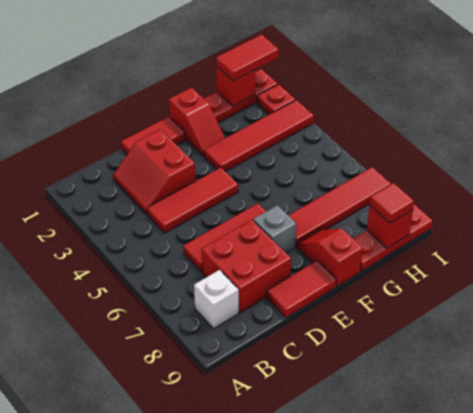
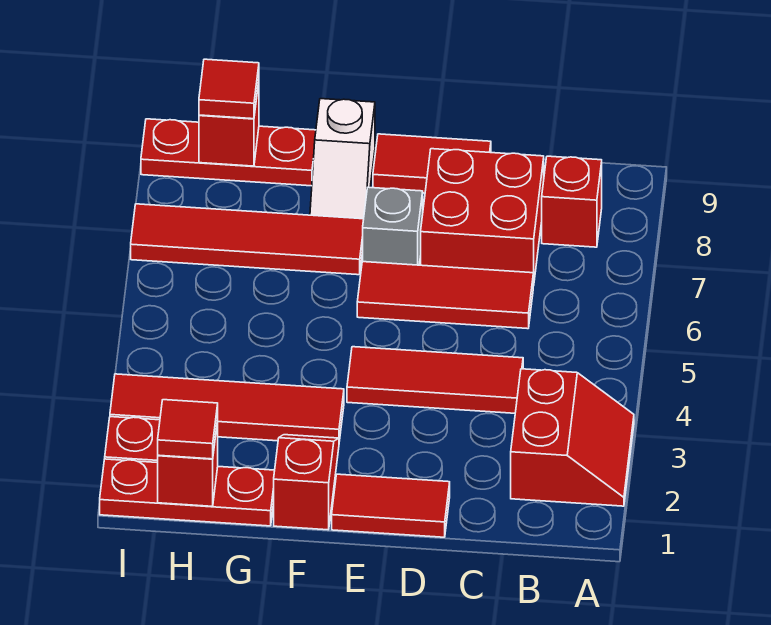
white 1x1 brick [194,270,239,329] -> red 1x1 brick [542,156,602,247]
red 2x2 slope [113,129,195,214] -> red 2x2 slope moved to [511,369,634,506]
red 1x2 slope [297,229,363,286] -> white 1x2 slope [310,99,375,219]
red 1x2 tile [216,34,279,81] -> red 1x1 tile [158,400,218,459]

